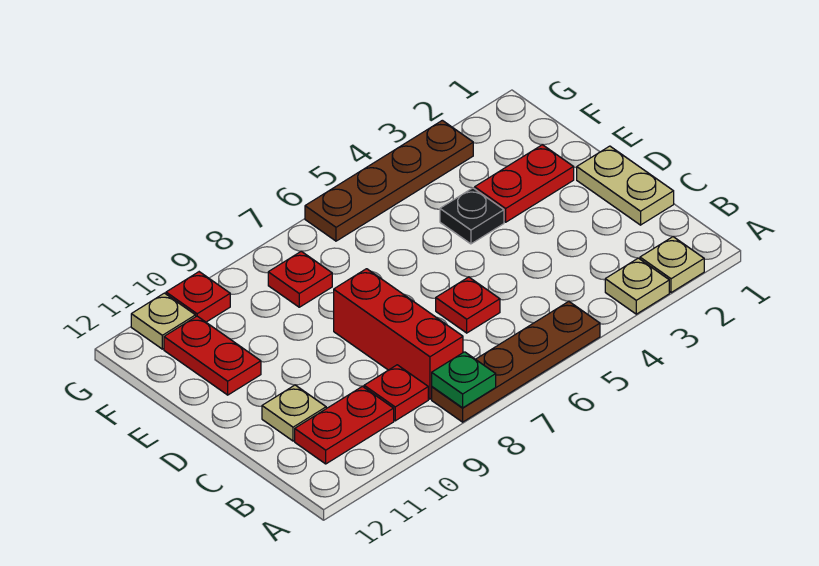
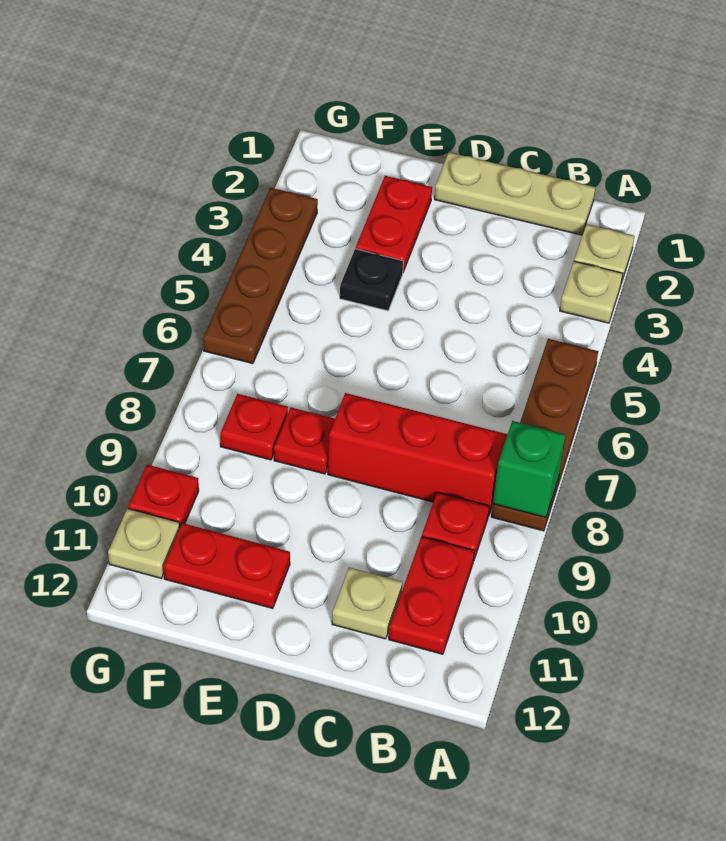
green 1x1 plate [432,352,496,408] -> green 1x1 brick [493,421,566,517]
tan 1x2 plate [577,146,674,225] -> tan 1x3 plate [434,152,596,235]
red 1x1 plate [436,277,500,333] -> red 1x1 plate moved to [274,408,335,474]

